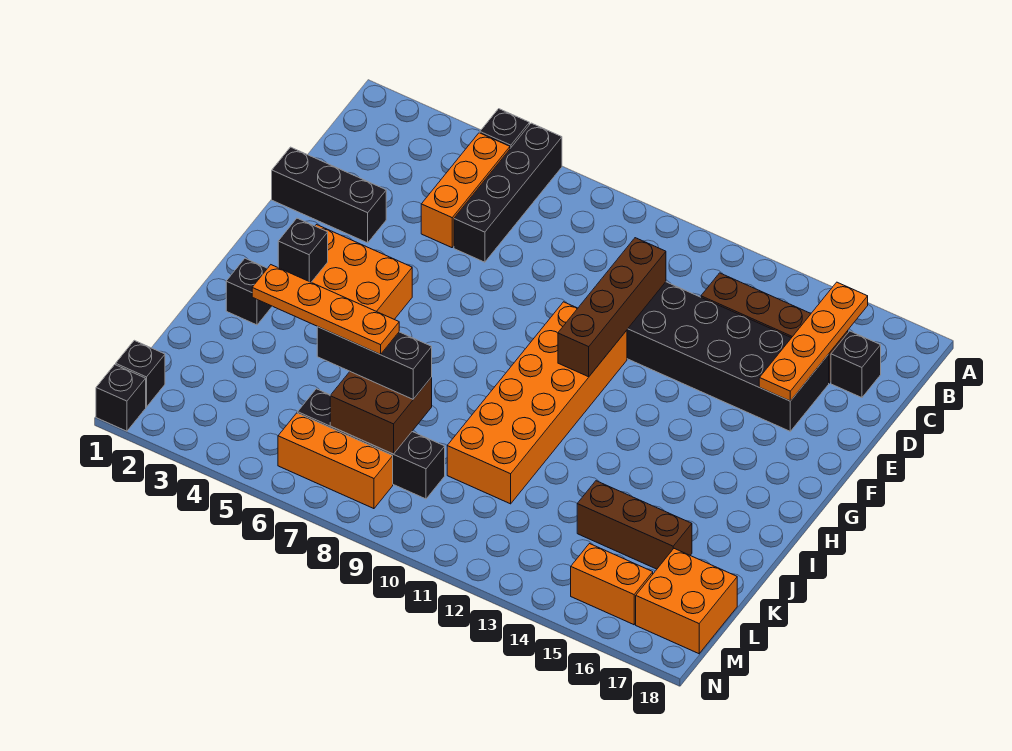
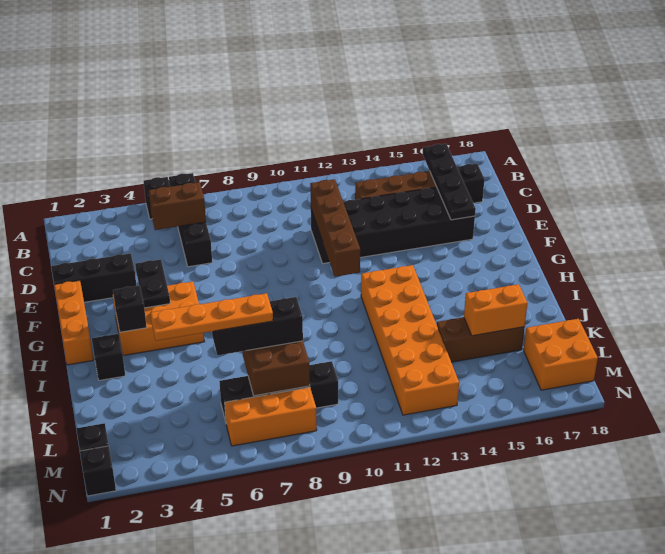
orange 1x3 brick [421,133,510,248] -> orange 1x3 brick moved to [54,280,94,365]
orange 1x4 plate [759,282,868,401] -> black 1x4 plate [423,144,476,220]
none -> brown 1x2 brick [149,182,206,230]
none -> black 1x2 plate [135,259,170,308]
orange 2x6 brick [447,302,627,504] -> orange 2x6 brick moved to [361,265,459,415]
orange 1x2 brick [571,544,653,625] -> orange 1x2 brick moved to [464,284,527,336]

